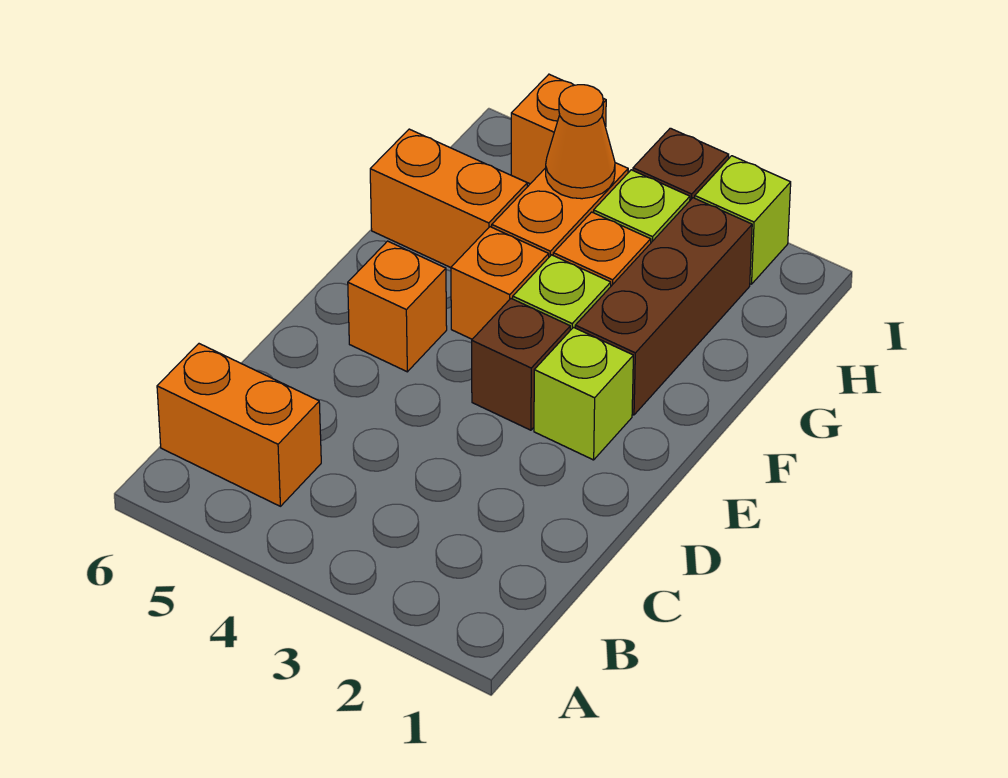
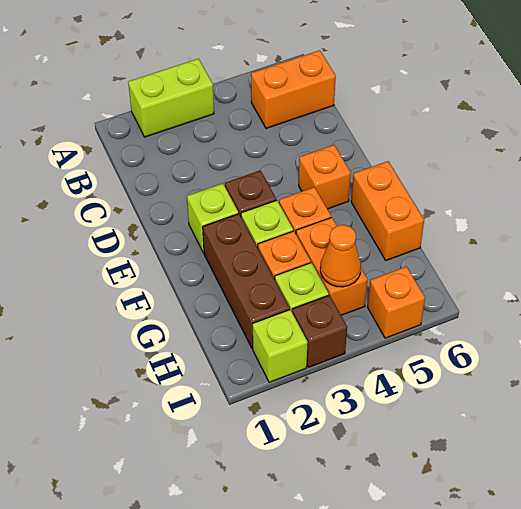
none -> lime 1x2 brick [128,59,214,137]
orange 1x2 brick [370,129,527,268] -> orange 1x2 brick turned to [351,161,424,260]

